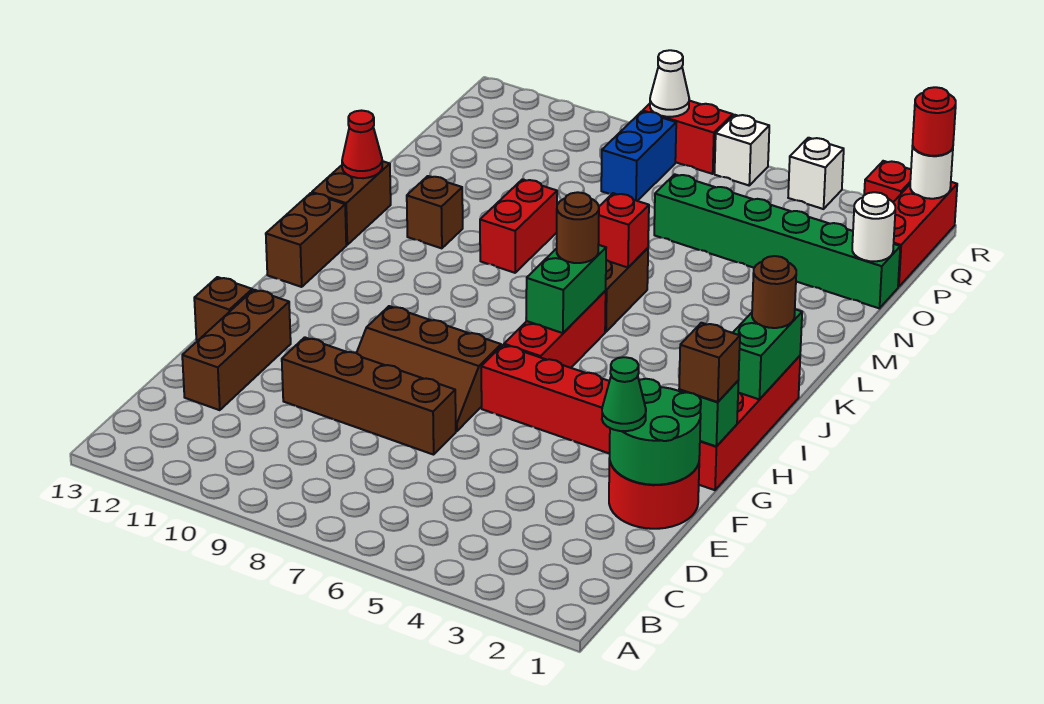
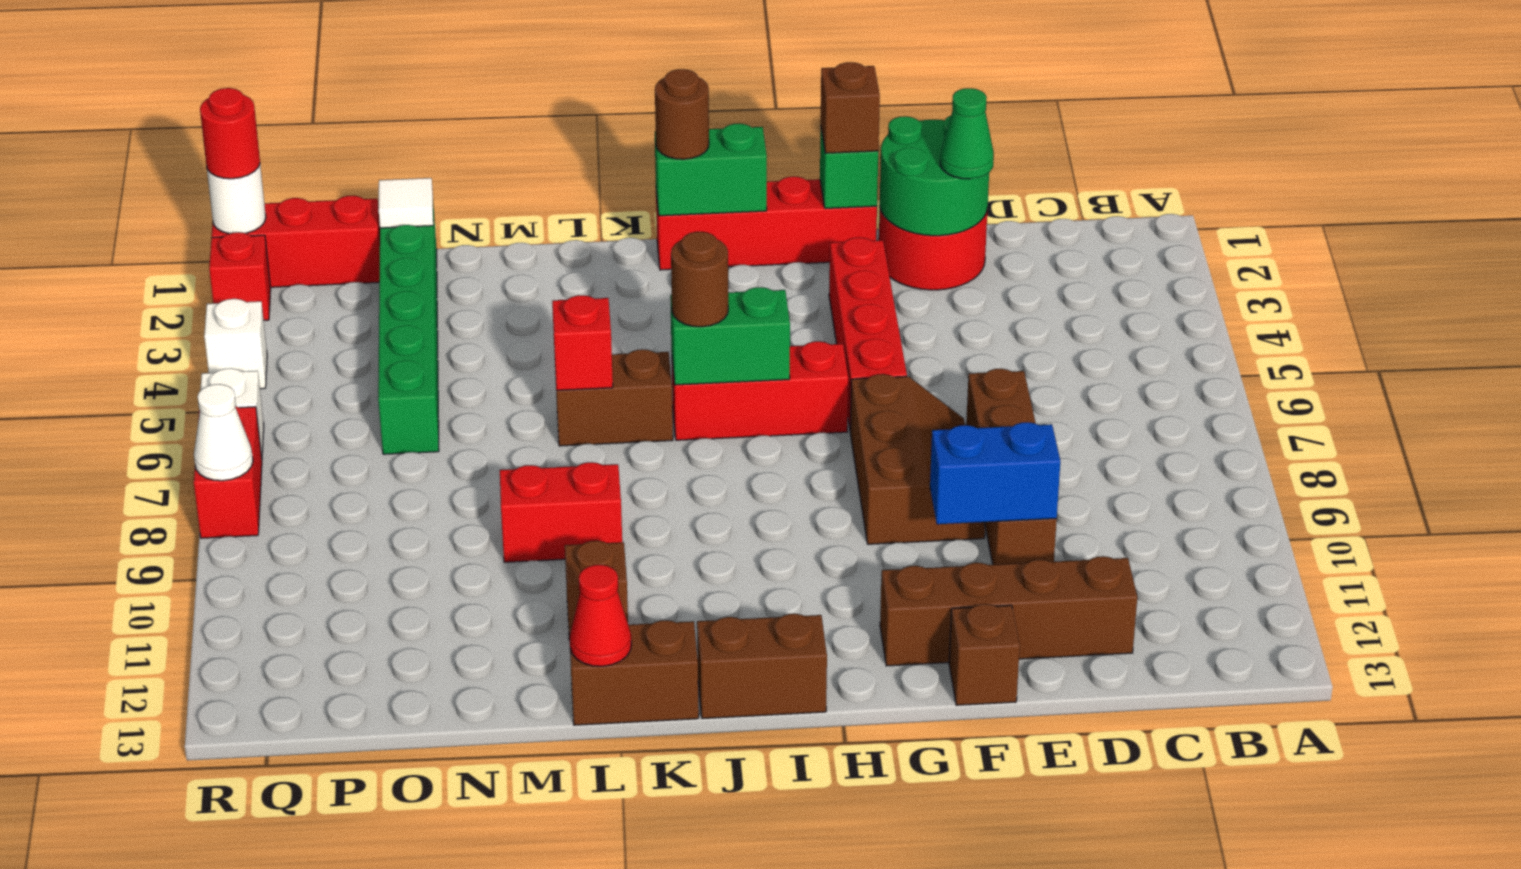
brown 1x3 brick [182,290,291,410] -> brown 1x4 brick [880,556,1137,666]
white 1x1 round brick [852,192,895,261] -> white 1x1 tile [379,178,433,228]
blue 1x2 brick [601,111,676,201] -> blue 1x2 brick moved to [930,422,1060,524]

